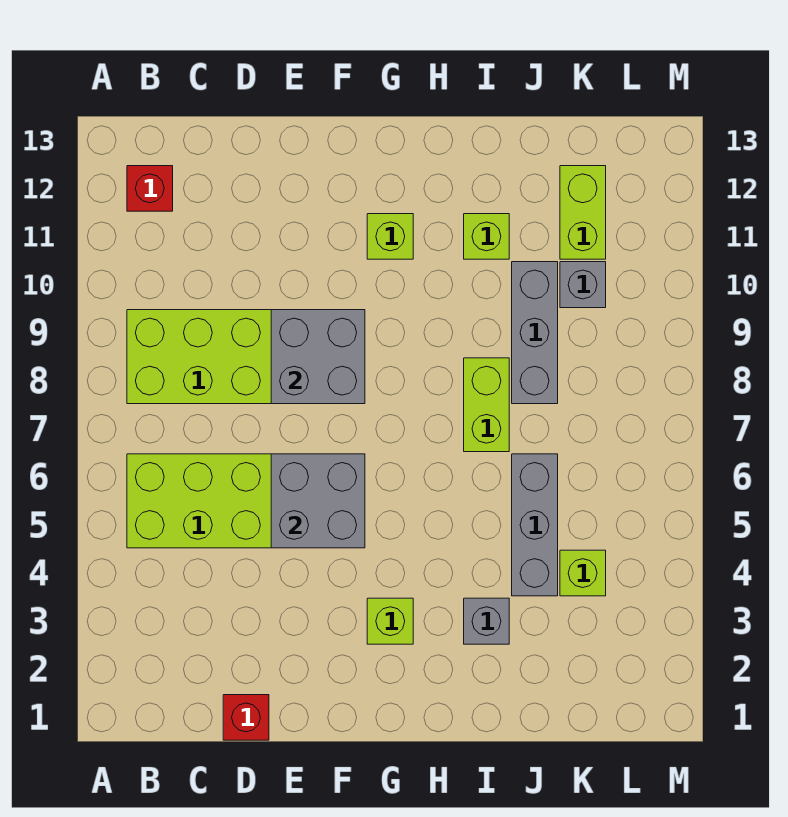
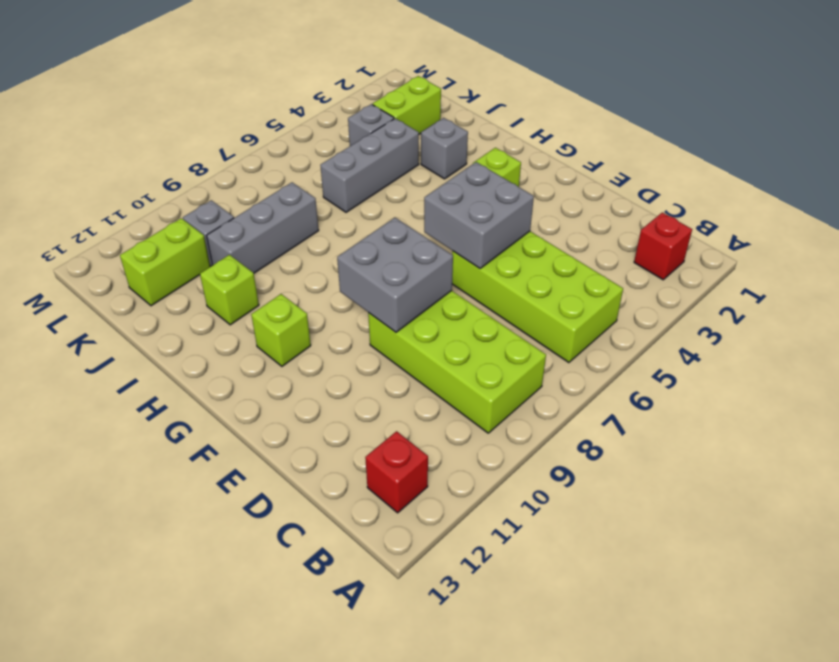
red 1x1 brick [223,695,269,740] -> red 1x1 brick moved to [634,213,692,280]
lime 1x2 brick [464,358,509,452] -> lime 1x2 brick moved to [373,76,441,134]
lime 1x1 brick [560,550,606,596] -> grey 1x1 brick [348,104,394,146]

